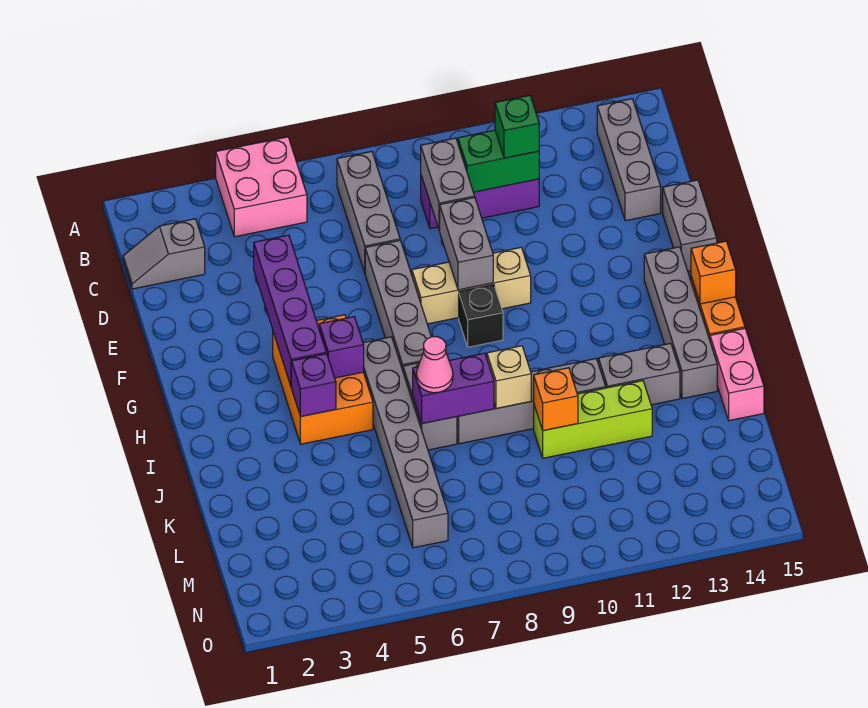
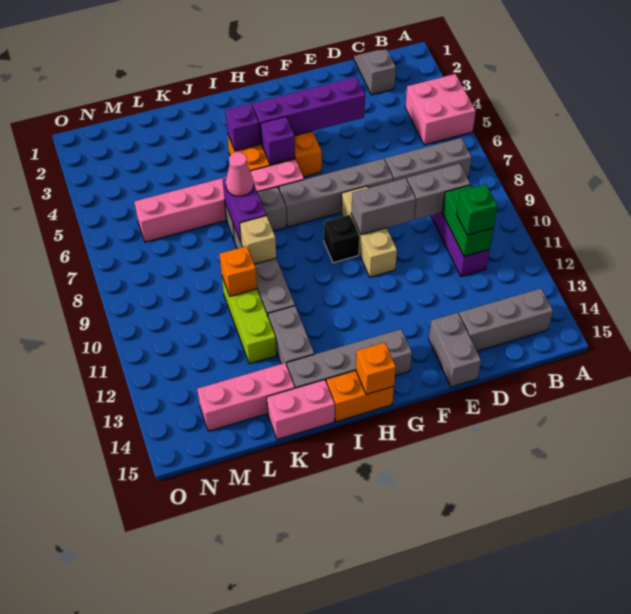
grey 1x2 brick [663,180,717,271] -> grey 1x2 brick turned to [429,313,481,387]
grey 1x6 brick [363,337,448,548] -> pink 1x6 brick [135,159,304,242]
none -> pink 1x3 brick [197,363,295,431]

